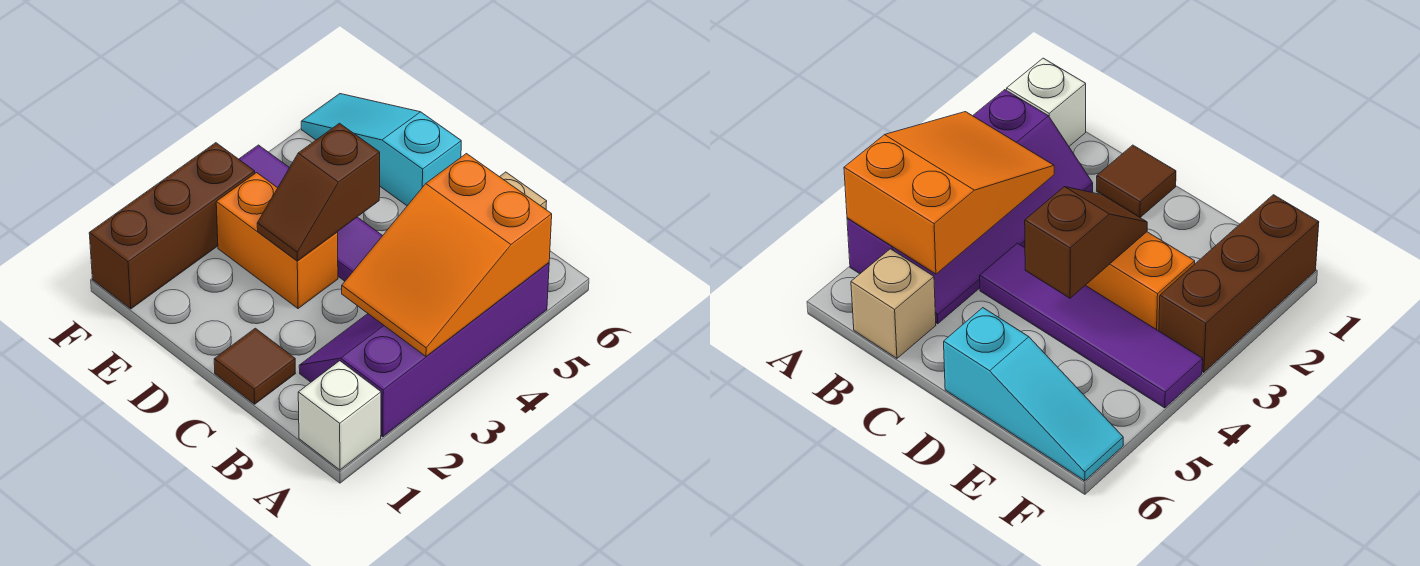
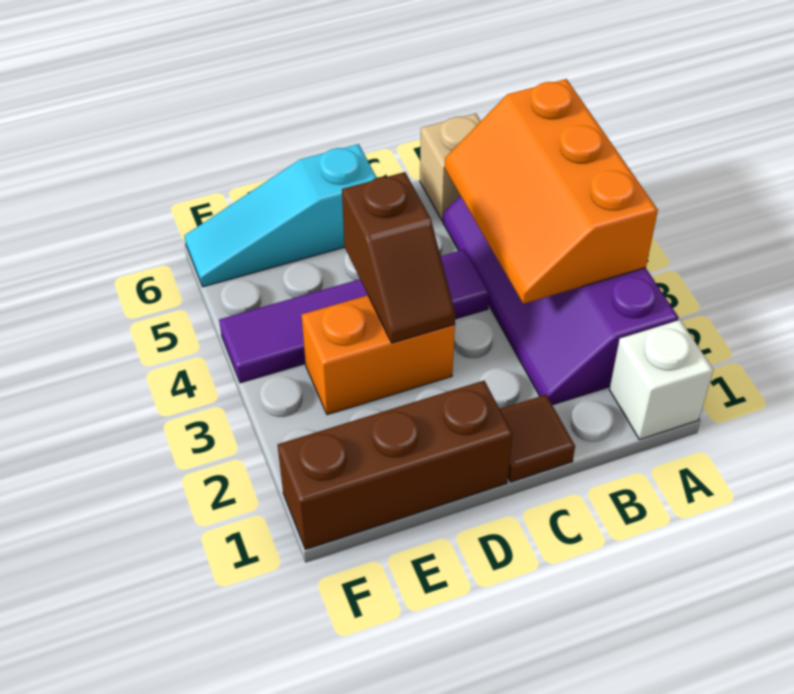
orange 2x3 slope [342,154,552,356] -> orange 2x3 slope turned to [445,79,658,304]
brown 1x3 brick [89,143,255,309] -> brown 1x3 brick turned to [278,381,513,549]

